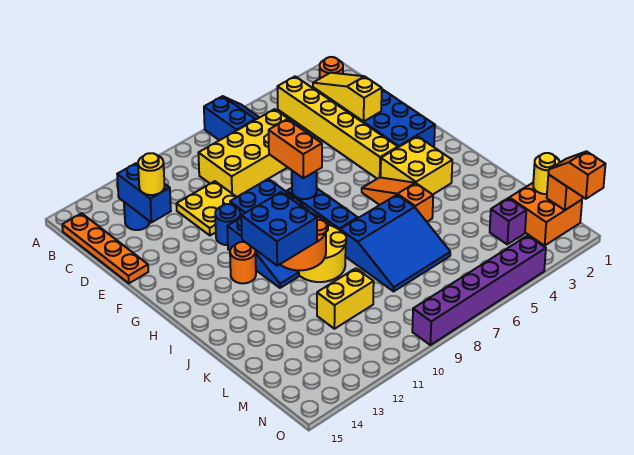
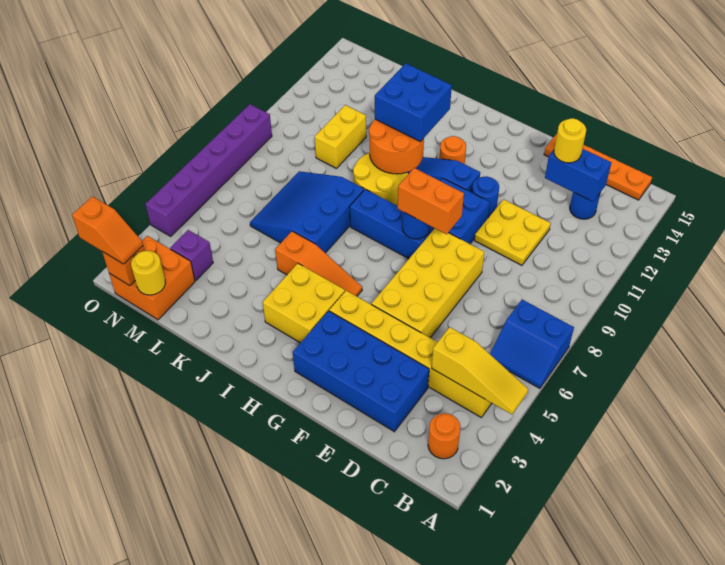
yellow 1x3 slope [313,73,382,122] -> yellow 1x3 slope moved to [432,327,528,414]
yellow 2x4 brick [198,109,308,197] -> yellow 2x4 brick moved to [372,229,484,338]

